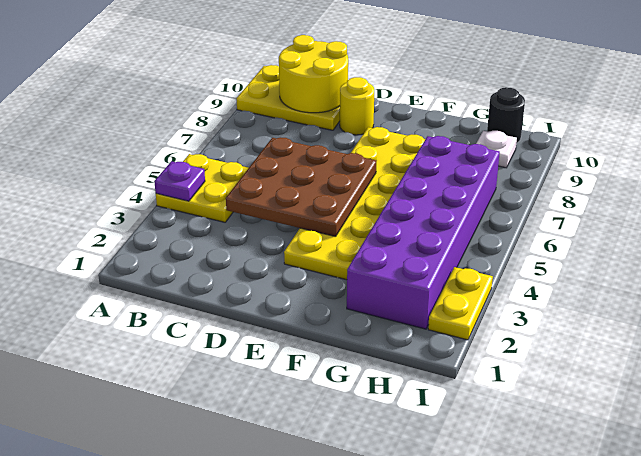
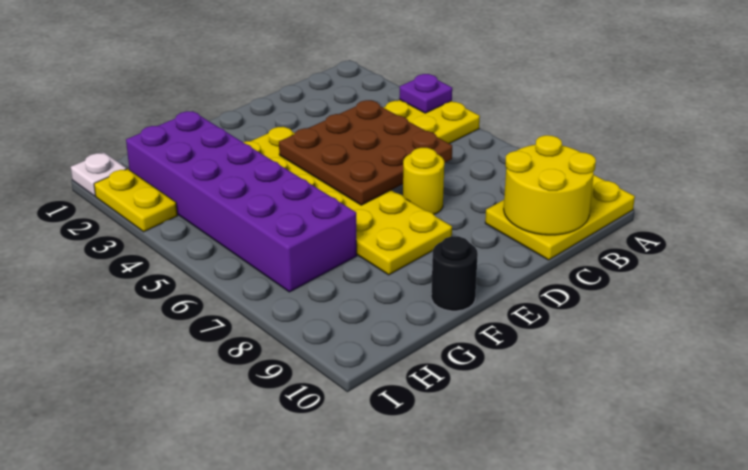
yellow 1x1 round brick [340,77,374,135] -> yellow 1x1 round brick moved to [403,148,444,214]
white 1x1 plate [476,131,517,168] -> white 1x1 plate moved to [71,153,126,196]
black 1x1 round brick [487,87,525,143] -> black 1x1 round brick moved to [431,236,478,311]

